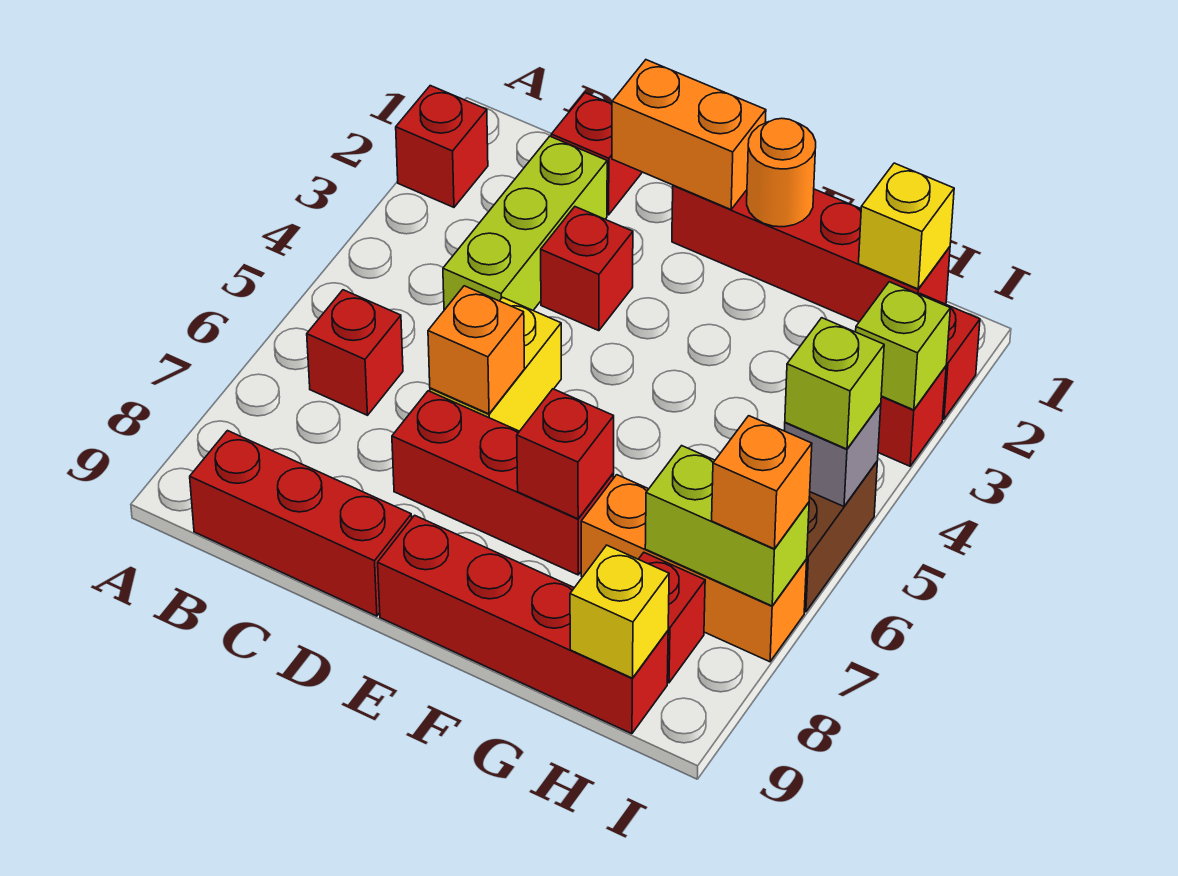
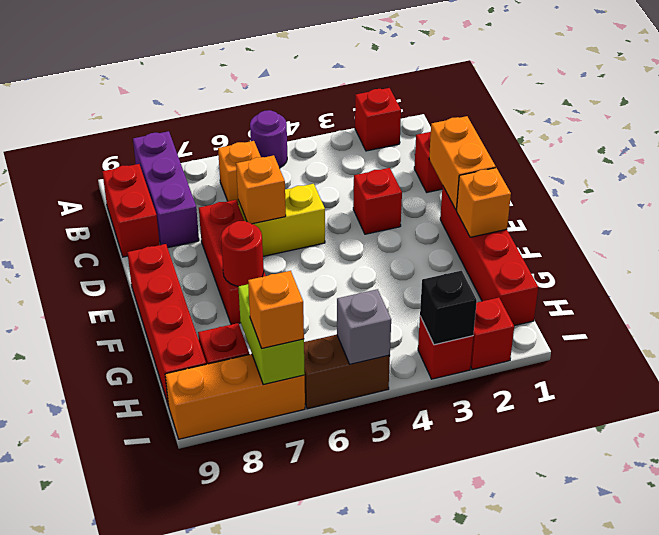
none -> purple 1x1 round brick [250,110,287,168]
none -> purple 1x3 brick [133,131,199,248]
red 1x1 brick [307,290,403,415] -> orange 1x1 brick [218,141,261,203]
red 1x3 brick [190,431,412,616] -> red 1x2 brick [102,164,160,257]
lime 1x3 brick [443,136,607,310] -> none
orange 1x1 round brick [747,119,816,227] -> orange 1x1 brick [457,168,511,237]
red 1x1 brick [517,389,614,519] -> red 1x1 round brick [221,221,264,286]
orange 1x3 brick [581,475,807,662] -> orange 1x3 brick turned to [165,354,305,439]
yellow 1x1 brick [859,163,954,289] -> none
yellow 1x1 brick [570,545,669,678] -> none
lime 1x1 brick [856,282,950,410] -> black 1x1 brick [420,271,477,345]
lime 1x1 brick [785,318,884,449] -> none

